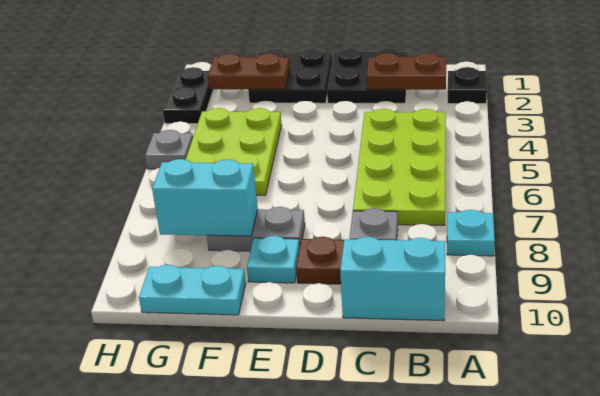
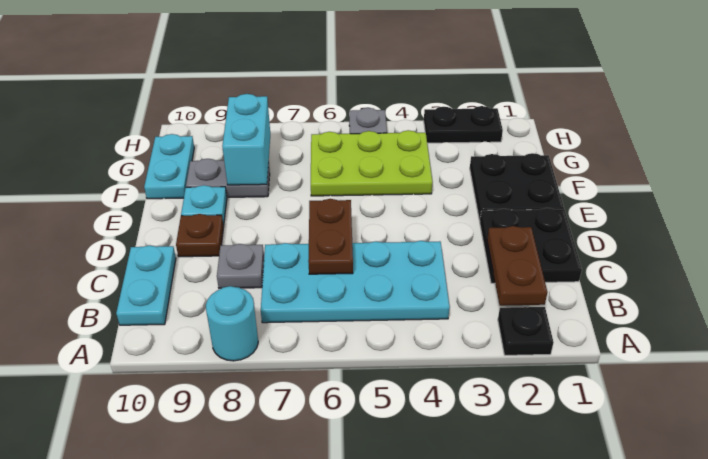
cyan 1x1 plate [447,210,495,256] -> cyan 1x1 round brick [206,286,258,361]
lime 2x4 plate [353,108,446,225] -> cyan 2x4 plate [261,241,450,323]
cyan 1x2 brick [340,237,445,321] -> cyan 1x2 plate [116,245,176,325]
grey 1x2 plate [207,207,305,251] -> grey 1x2 plate turned to [186,159,270,197]
brown 1x2 plate [208,53,290,90] -> brown 1x2 plate moved to [308,199,353,274]

